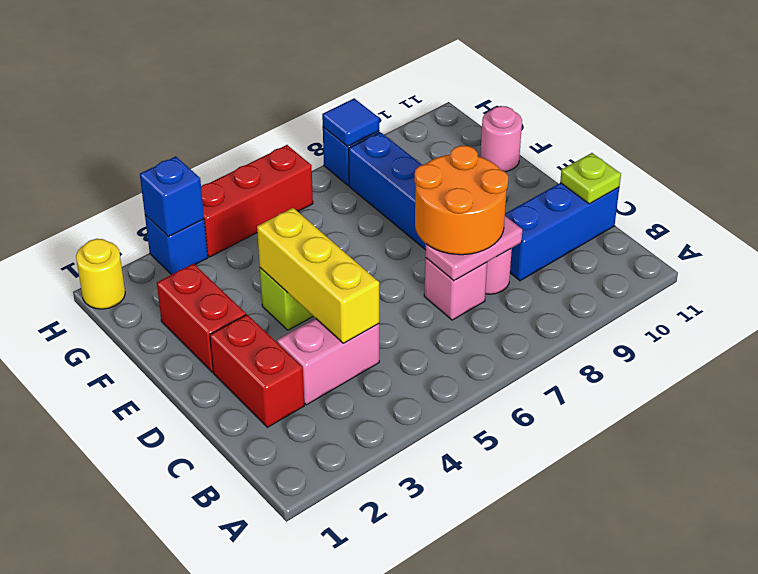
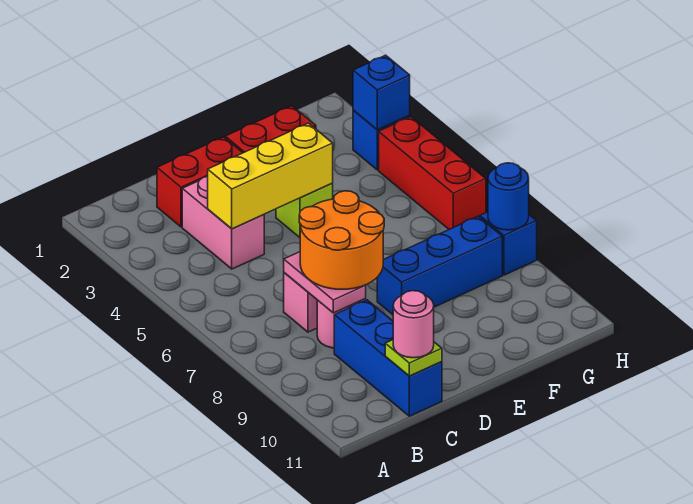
pink 1x1 round brick [480,106,522,172] -> pink 1x1 round brick moved to [393,291,434,358]
yellow 1x1 round brick [76,239,125,309] -> none
blue 1x1 tile [322,98,379,146] -> blue 1x1 round brick [488,163,529,230]

